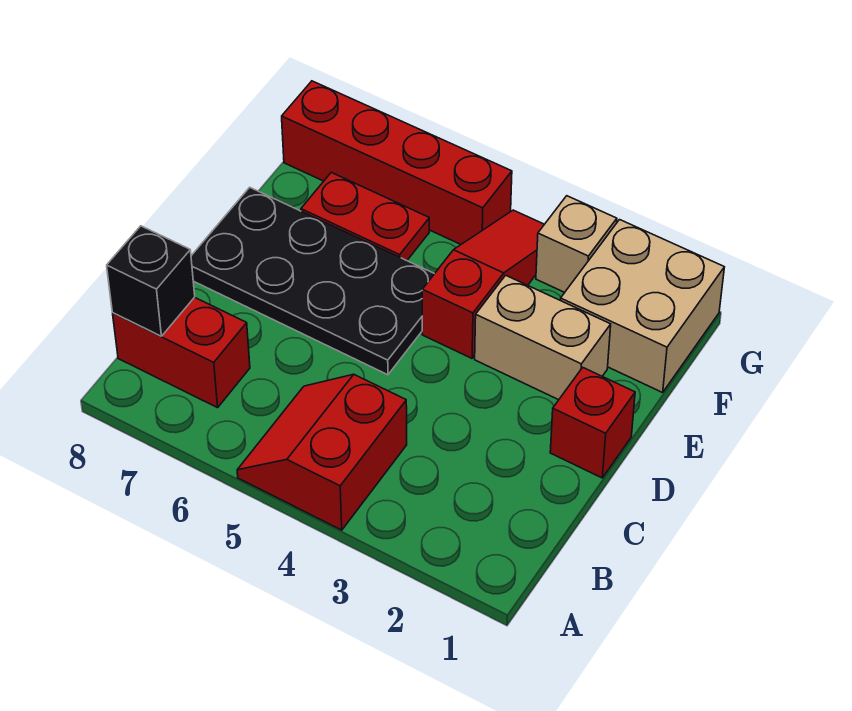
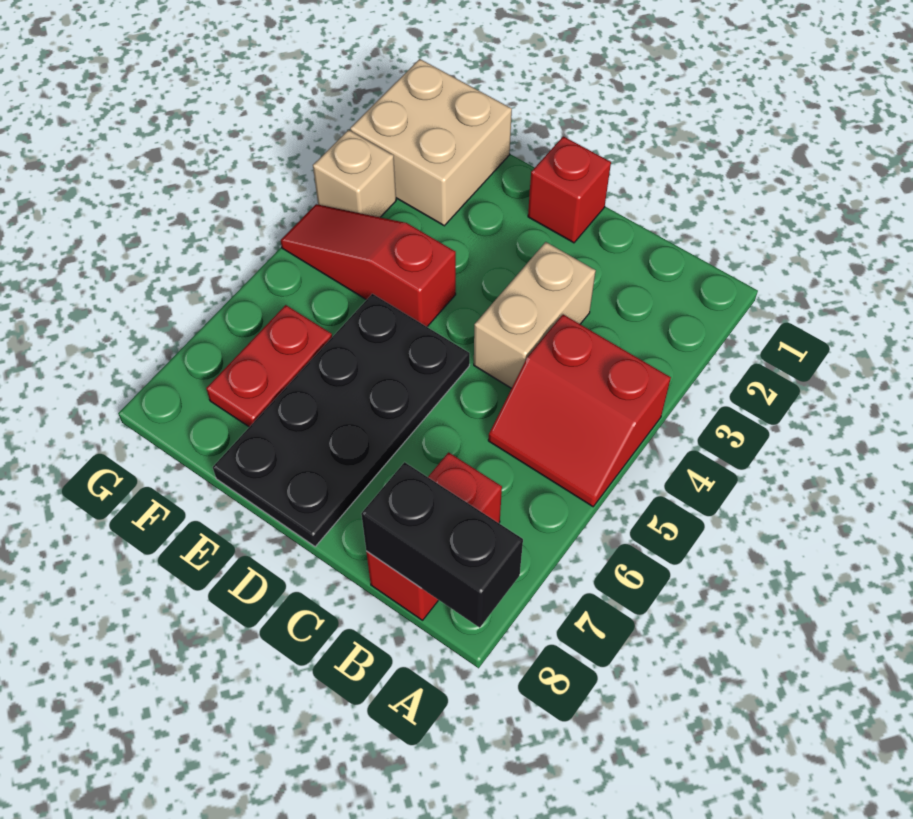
black 1x1 brick [107,226,195,336] -> black 1x2 brick [361,462,523,628]
tan 1x2 brick [475,275,611,400] -> tan 1x2 brick moved to [474,242,596,388]
red 1x4 brick [282,81,512,244] -> none

